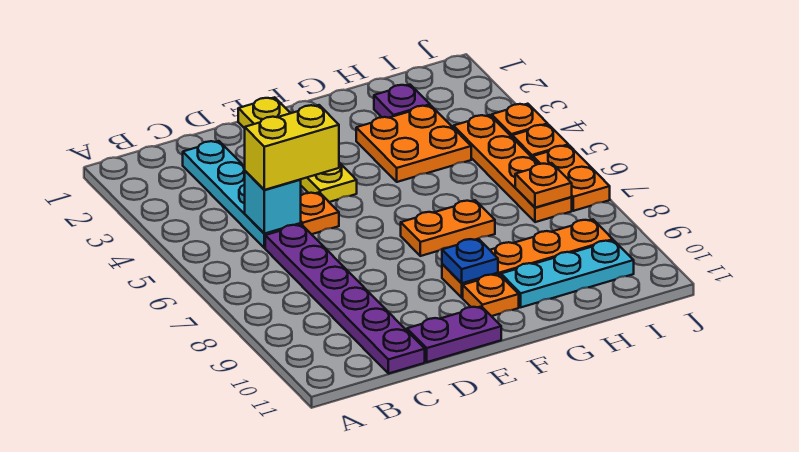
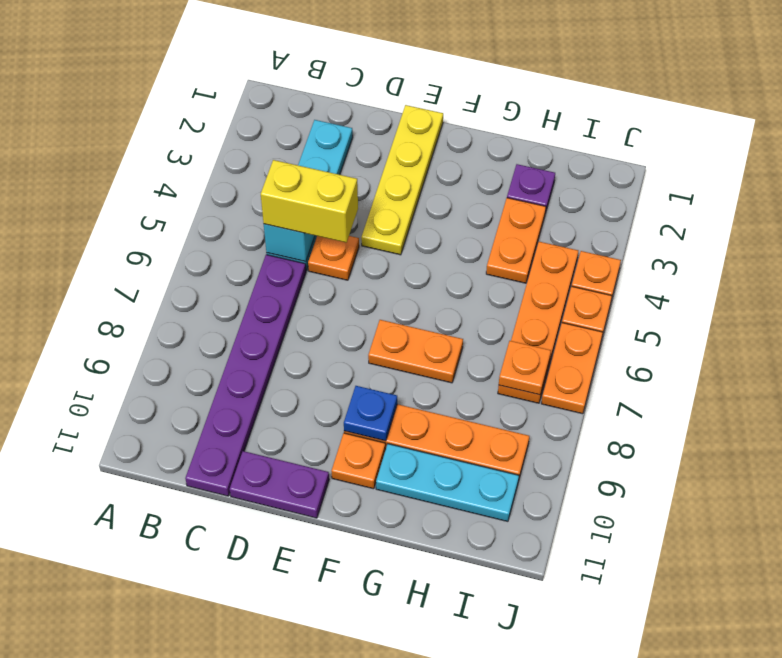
orange 2x2 plate [356,105,471,182] -> orange 1x2 plate [486,198,546,283]

